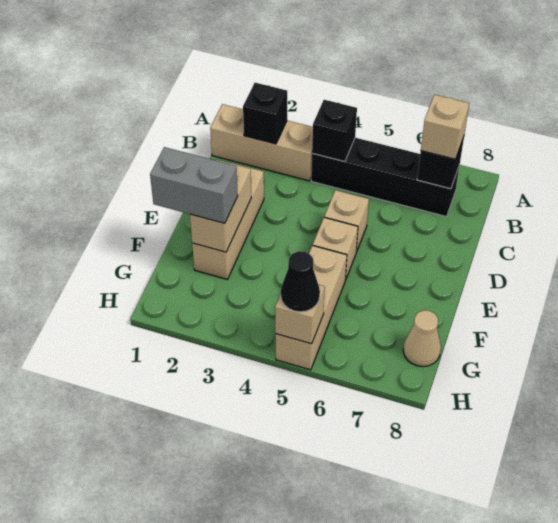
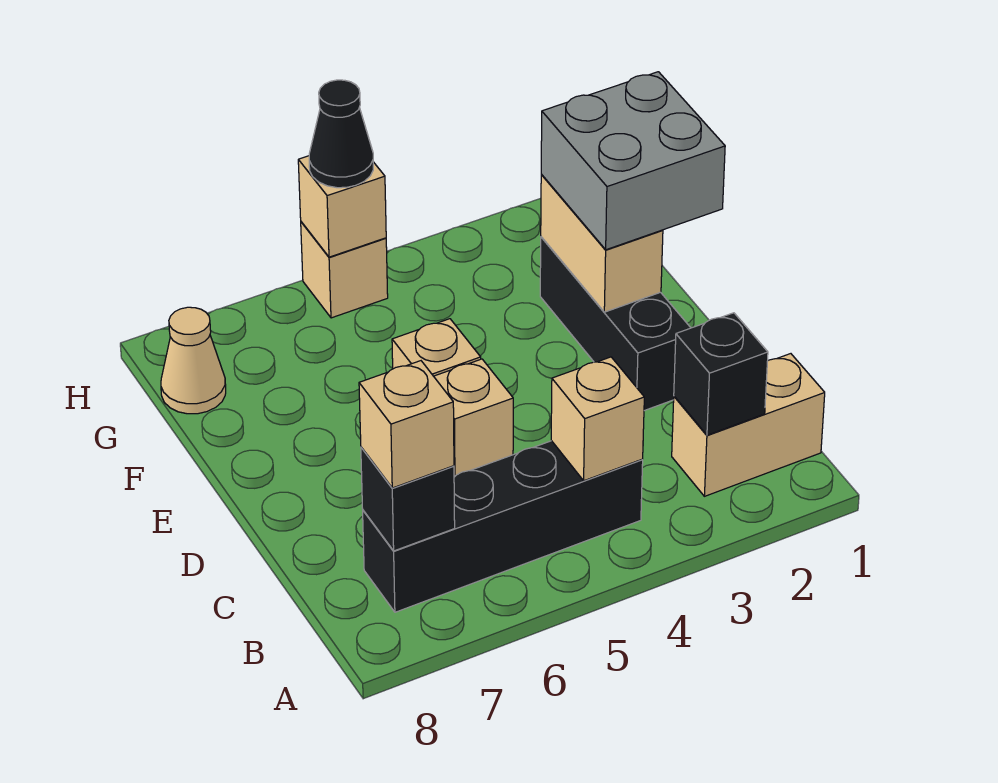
tan 1x3 brick [210,104,313,181] -> tan 1x2 brick [672,354,825,496]
black 1x1 brick [312,100,357,162] -> tan 1x1 brick [551,357,644,481]
tan 1x3 brick [192,163,264,279] -> black 1x3 brick [540,237,691,411]
grey 1x2 brick [150,147,238,223] -> grey 2x2 brick [541,72,725,250]
tan 1x3 brick [276,245,347,370] -> tan 1x1 brick [301,222,388,318]

